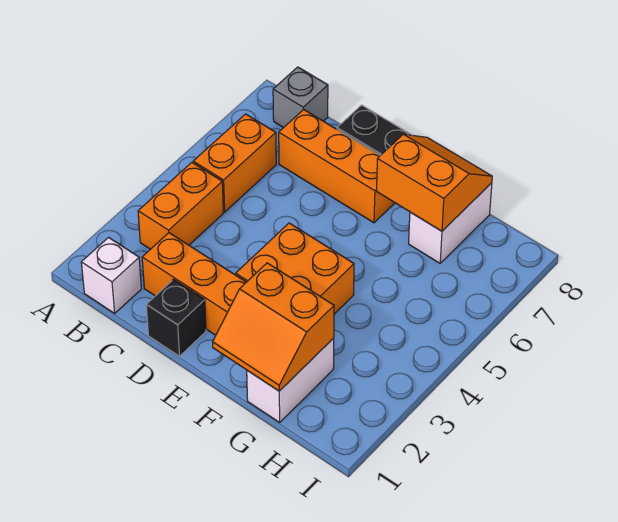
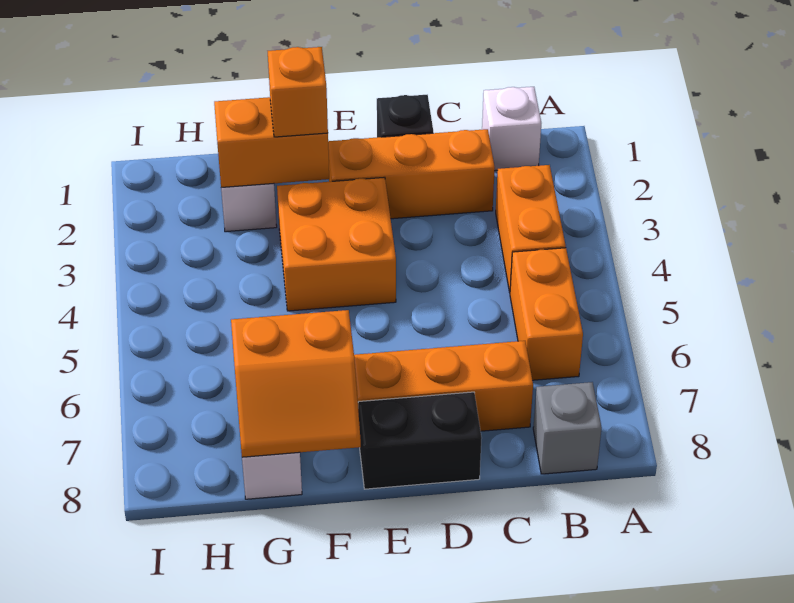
none -> orange 1x1 brick [268,47,328,137]

